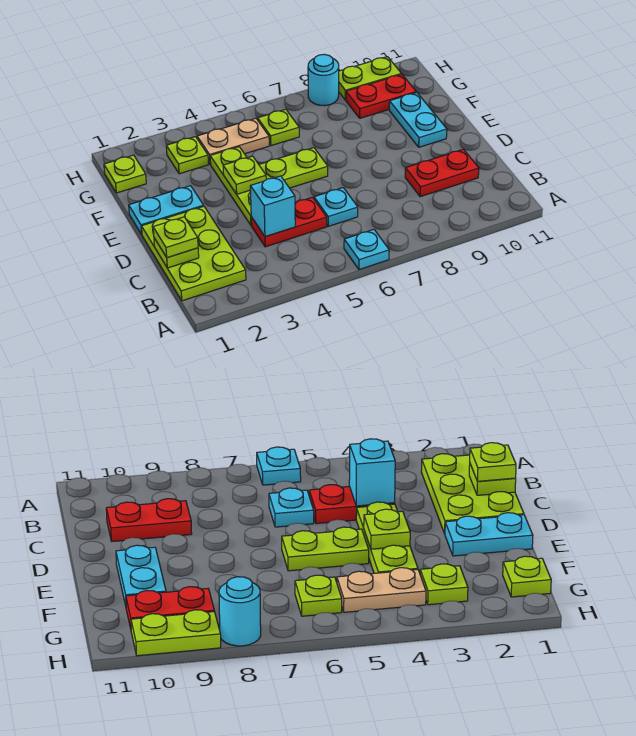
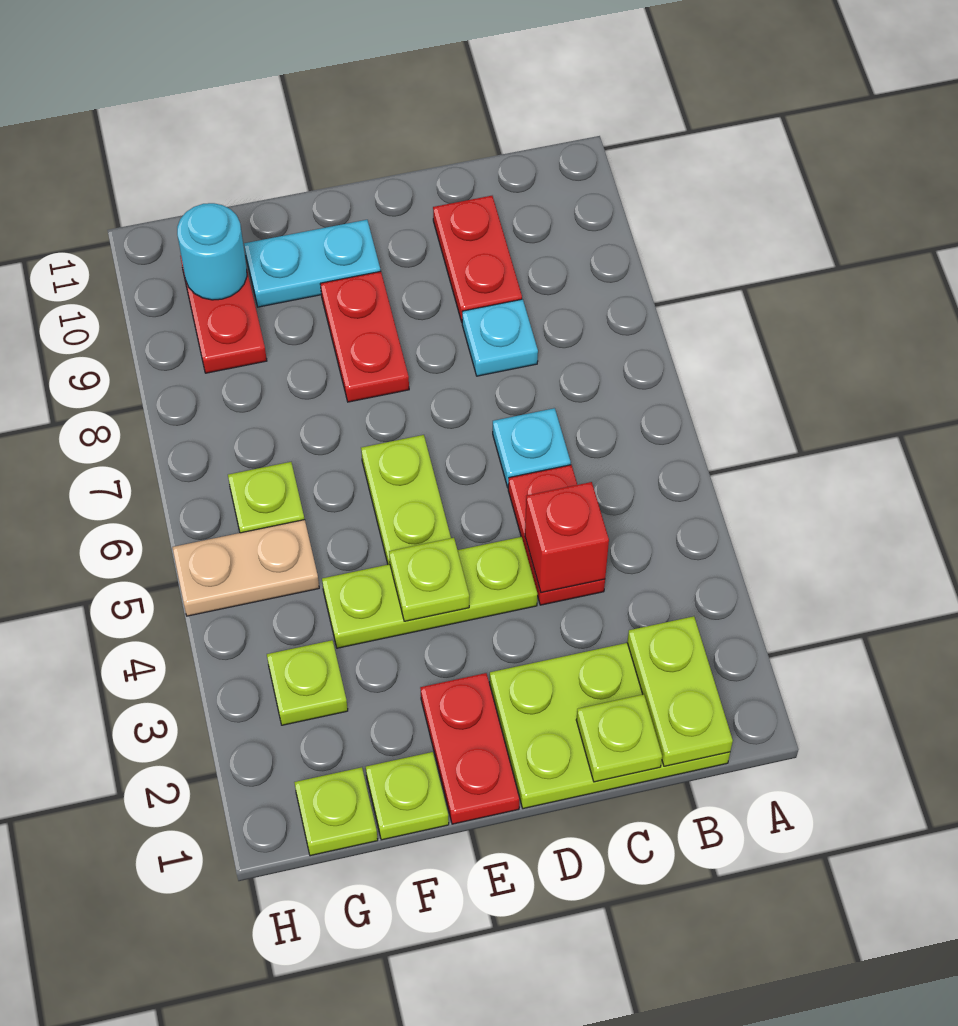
cyan 1x1 plate [344,229,389,270] -> cyan 1x1 plate moved to [462,299,538,376]
lime 1x1 plate [153,217,198,258] -> lime 1x1 plate moved to [366,752,449,840]
cyan 1x1 brick [250,176,295,237] -> red 1x1 brick [525,482,609,593]
cyan 1x2 plate [129,186,204,234] -> red 1x2 plate [420,673,519,824]
none -> red 1x2 plate [320,271,409,402]
tan 1x2 plate [197,118,269,164] -> tan 1x2 plate turned to [172,520,319,616]
cyan 1x1 round brick [308,54,339,106] -> cyan 1x1 round brick moved to [177,203,247,300]
lime 1x2 plate [339,57,401,100] -> lime 1x2 plate moved to [627,616,733,766]

